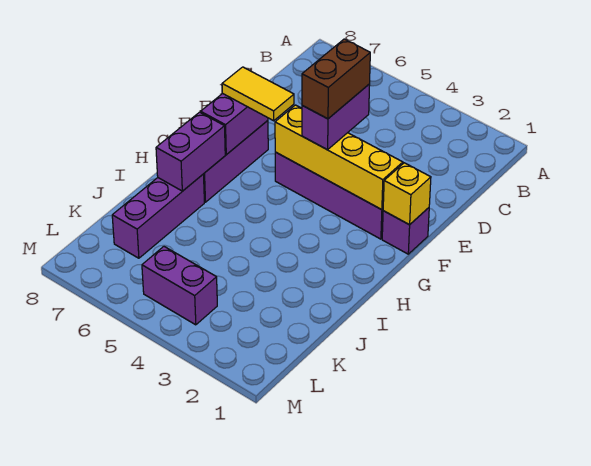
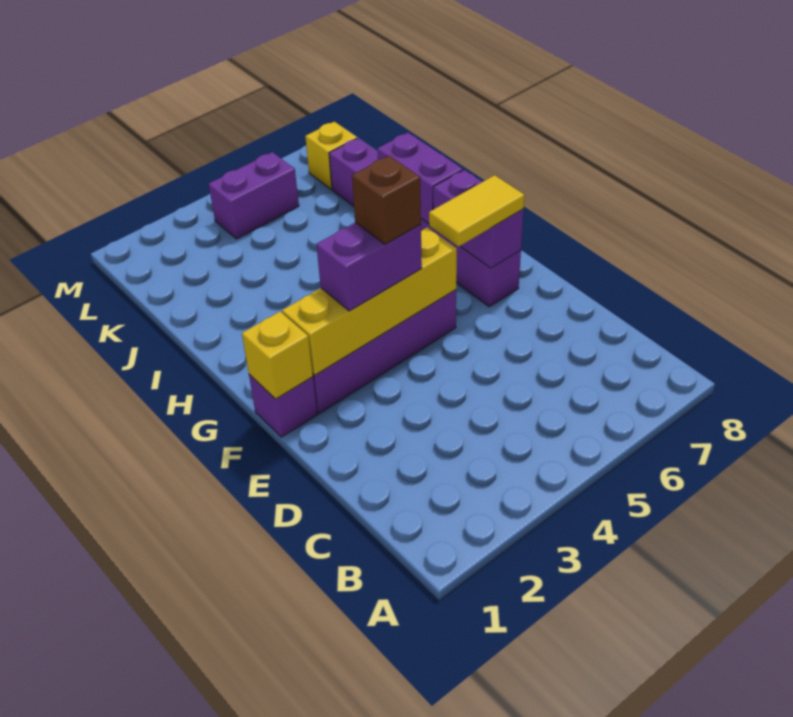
purple 1x2 brick [302,84,370,150] -> purple 1x2 brick turned to [316,222,422,311]
brown 1x2 brick [302,39,370,119] -> brown 1x1 brick [352,156,421,244]
none -> yellow 1x1 brick [305,122,357,189]

